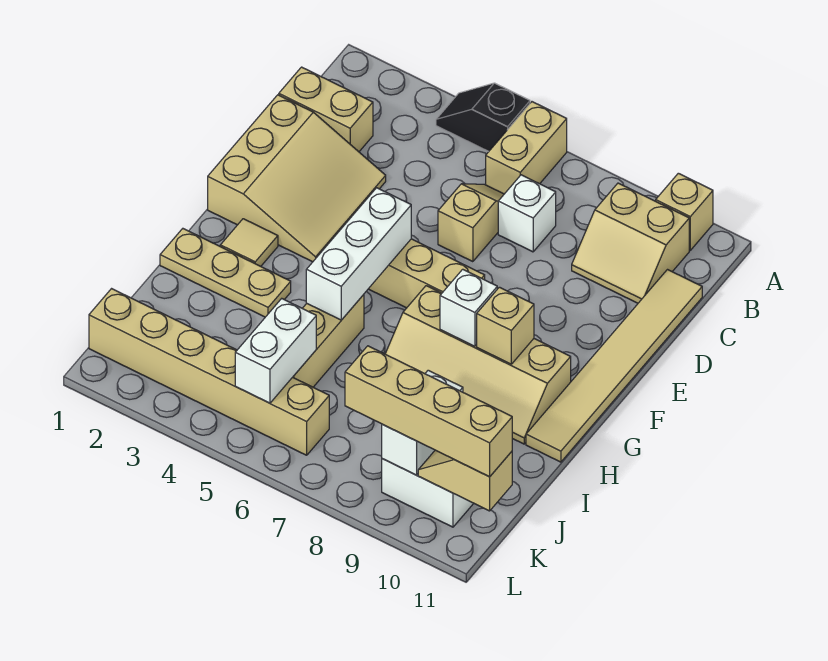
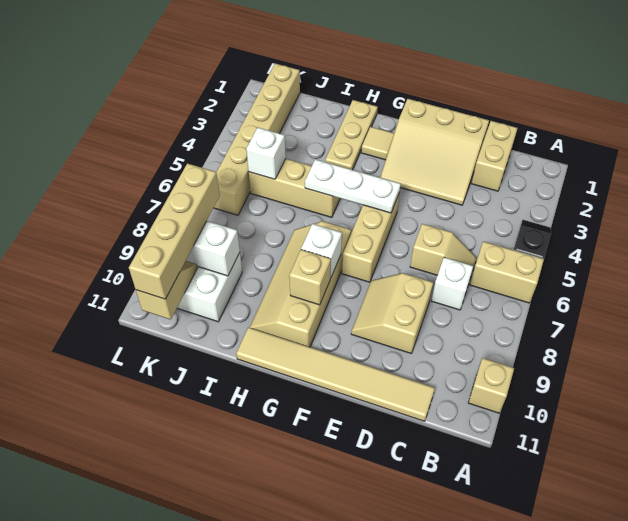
tan 2x2 slope [572,183,689,303] -> tan 2x2 slope moved to [351,273,433,354]
white 1x3 brick [306,188,411,320] -> white 1x3 plate [305,159,401,213]
white 1x2 brick [235,299,316,403] -> white 1x1 brick [246,127,286,179]

